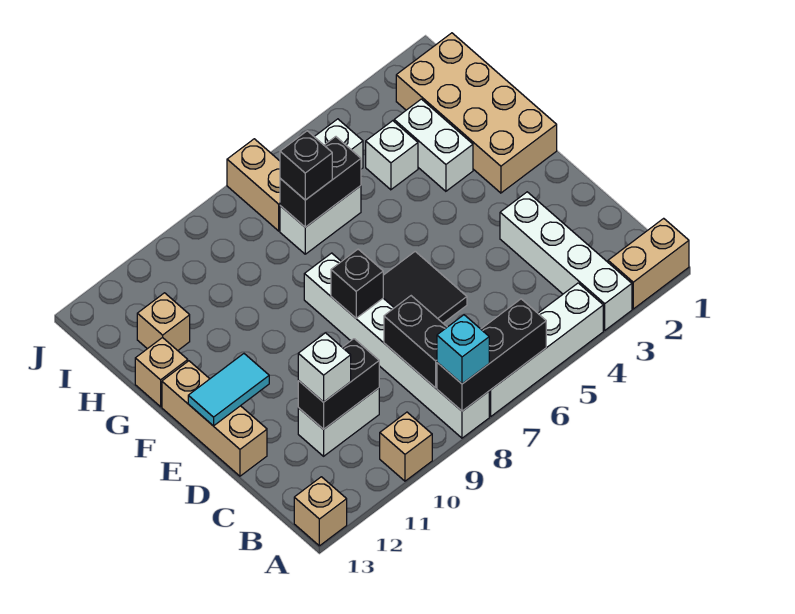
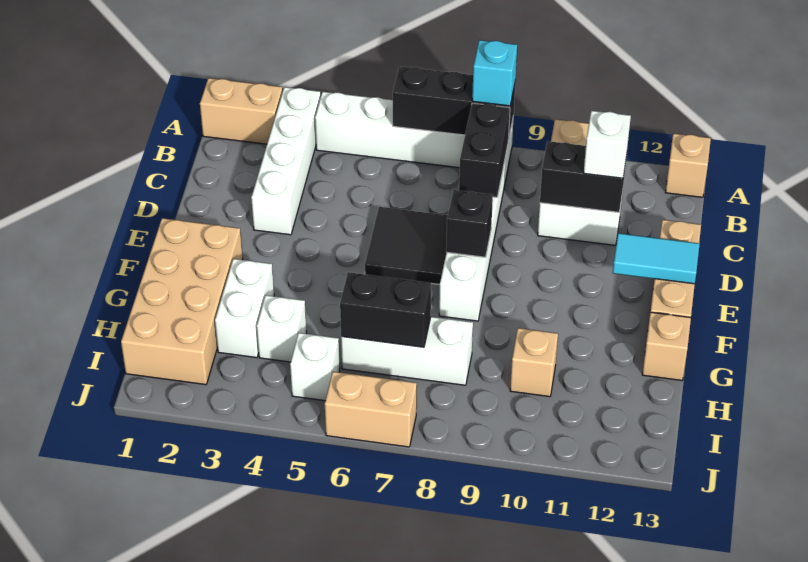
white 1x2 brick [280,186,361,254] -> white 1x3 brick [341,317,473,385]
black 1x1 brick [280,131,332,200] -> none
tan 1x1 brick [137,293,190,351] -> tan 1x1 brick moved to [510,328,558,397]
tan 1x2 brick [227,139,280,231] -> tan 1x2 brick turned to [325,372,417,447]

